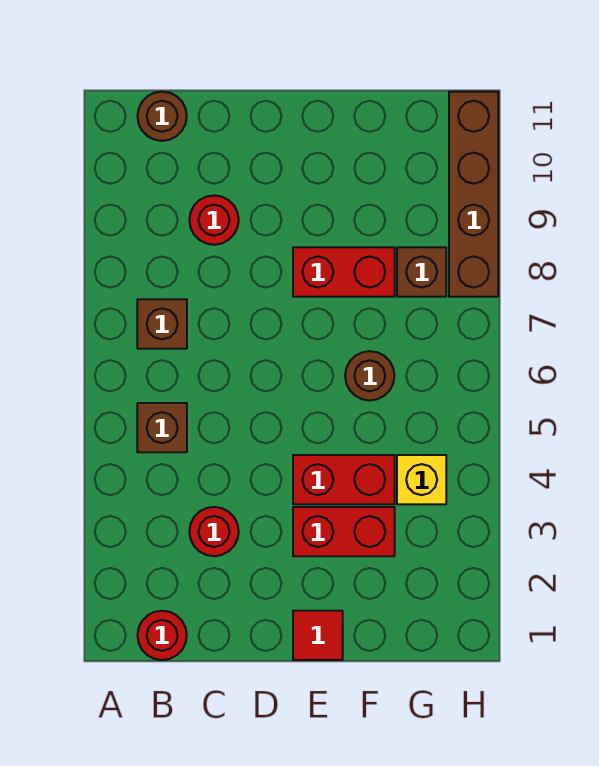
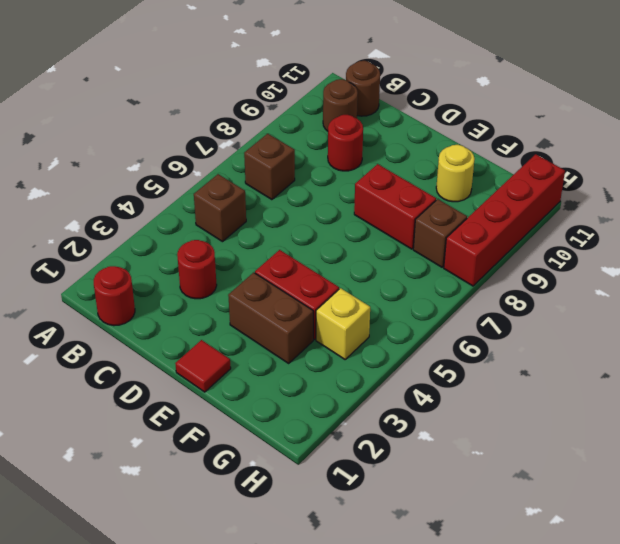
red 1x2 brick [293,507,395,556] -> brown 1x2 brick [228,272,313,363]
brown 1x1 round brick [345,351,394,401] -> brown 1x1 round brick moved to [323,79,358,131]
none -> yellow 1x1 round brick [436,145,474,202]
brown 1x4 brick [449,92,498,297] -> red 1x4 brick [444,154,565,286]

